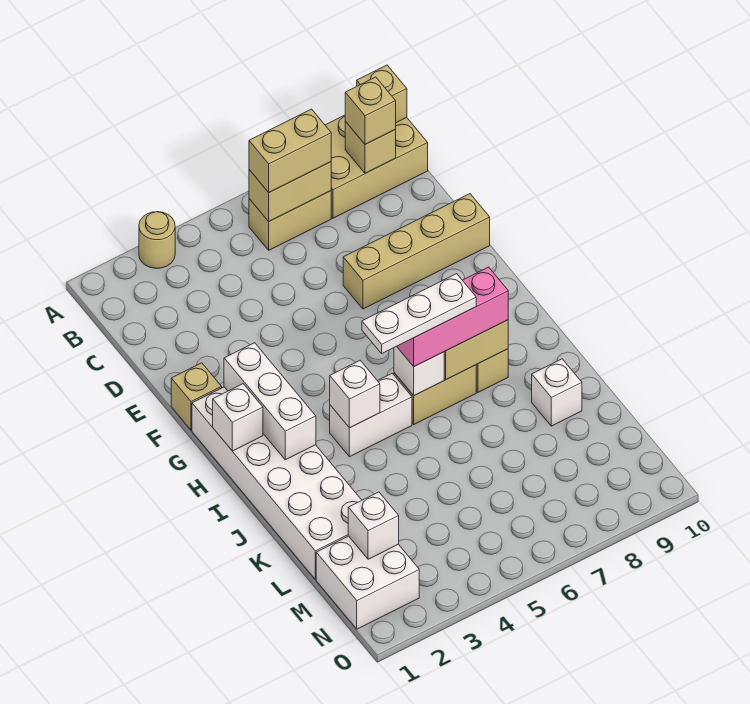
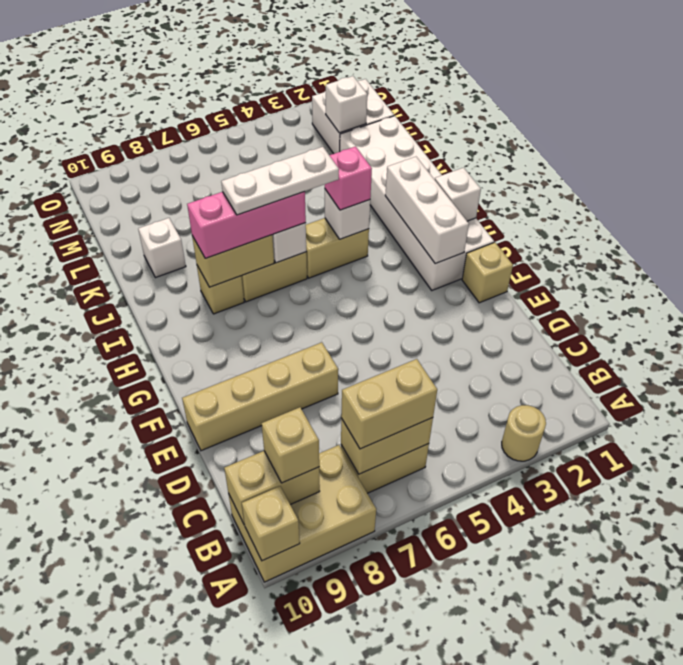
tan 1x1 brick [345,122,396,173] -> tan 1x2 brick [224,451,320,525]
white 1x2 brick [330,373,412,457] -> tan 1x2 brick [306,218,369,278]
none -> pink 1x1 brick [325,147,372,210]

